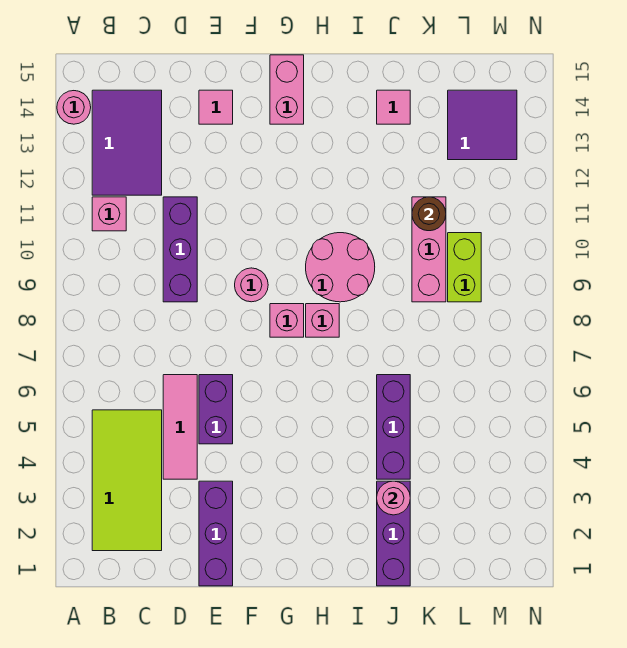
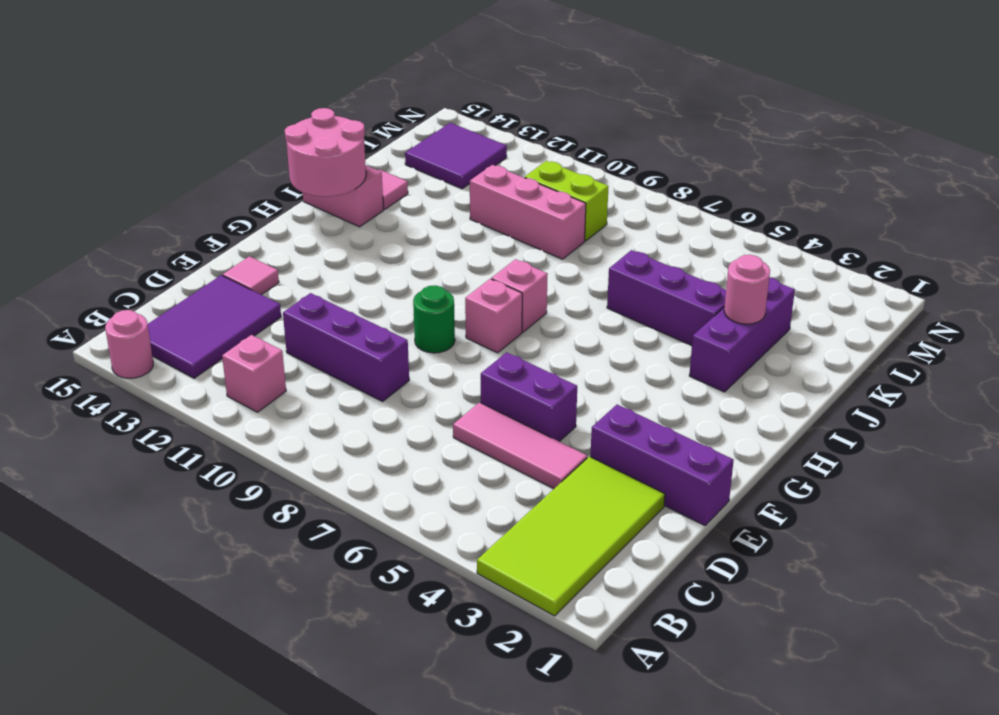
lime 2x4 tile [92,410,162,551] -> lime 2x4 tile turned to [477,457,665,616]
purple 2x3 tile [92,90,162,195] -> purple 2x3 tile turned to [148,275,281,378]
pink 1x1 round brick [235,268,268,302] -> green 1x1 round brick [413,285,455,353]
pink 1x2 brick [270,55,304,124] -> pink 1x2 brick moved to [303,166,383,227]
pink 2x2 round brick [306,233,375,302] -> pink 2x2 round brick moved to [285,108,366,197]
purple 1x3 brick [377,481,410,586] -> purple 1x3 brick turned to [689,277,795,392]
brown 1x1 round brick [412,197,446,231] -> none

